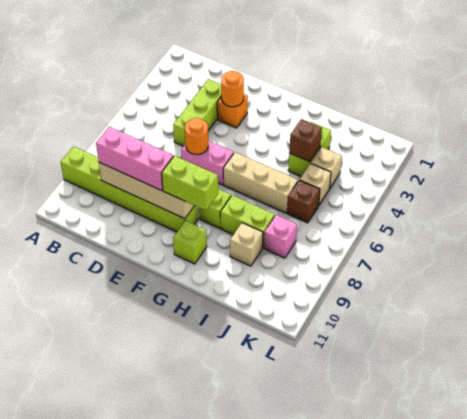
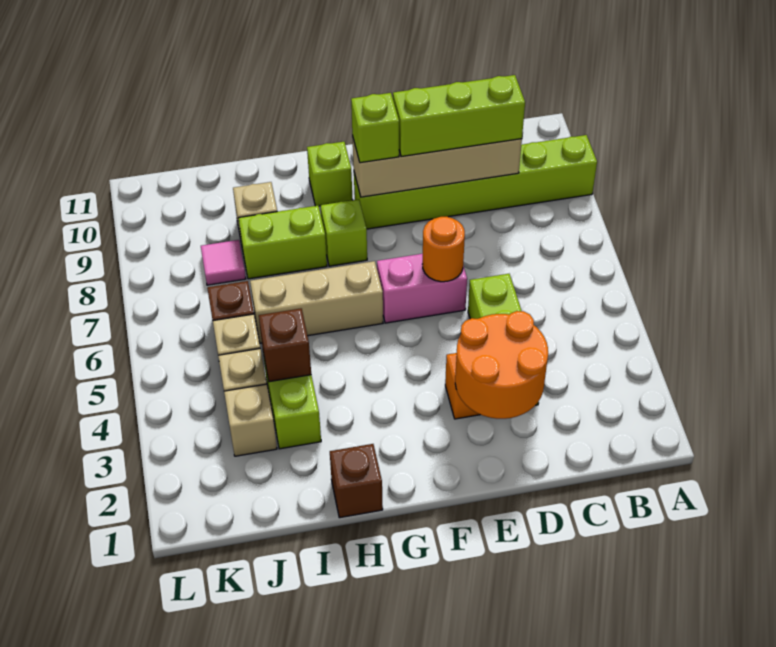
pink 1x3 brick [96,127,173,191] -> lime 1x3 brick [393,75,525,157]
orange 1x1 round brick [221,71,244,107] -> orange 2x2 round brick [455,311,548,419]
lime 1x2 brick [162,156,218,210] -> lime 1x1 brick [351,93,399,163]
none -> brown 1x1 brick [330,444,383,518]
none -> tan 1x1 brick [224,384,277,456]
pink 1x1 brick [264,215,297,258] -> pink 1x1 tile [201,240,246,285]

